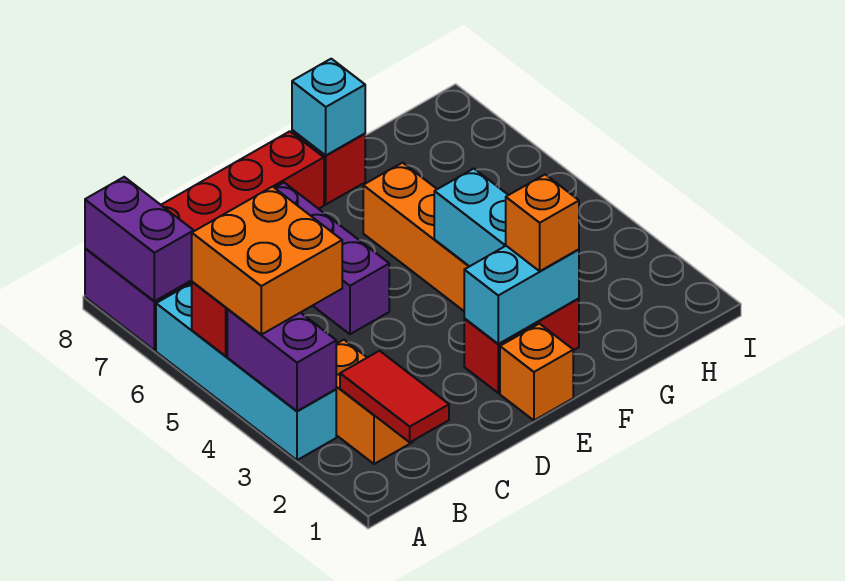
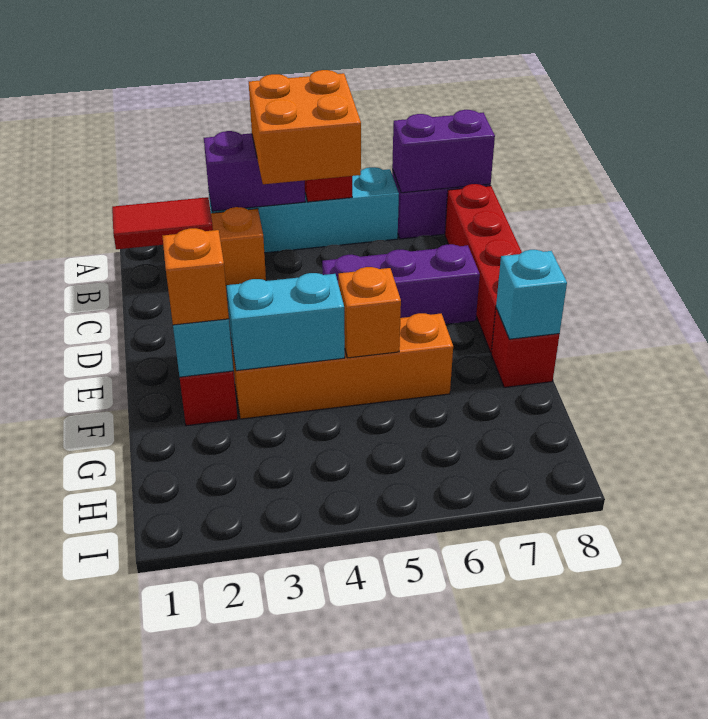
orange 1x1 brick [500,324,573,420] -> orange 1x1 brick moved to [338,267,401,358]

